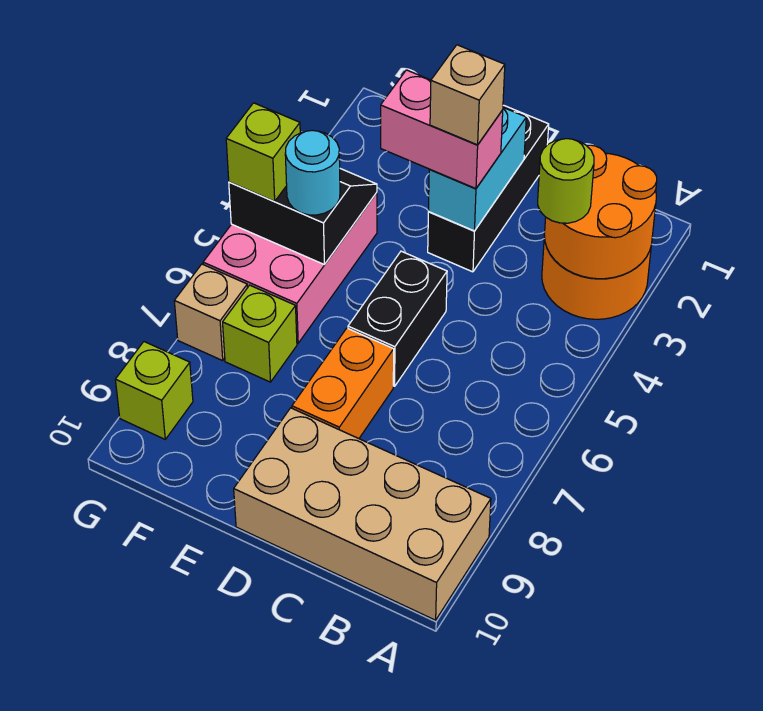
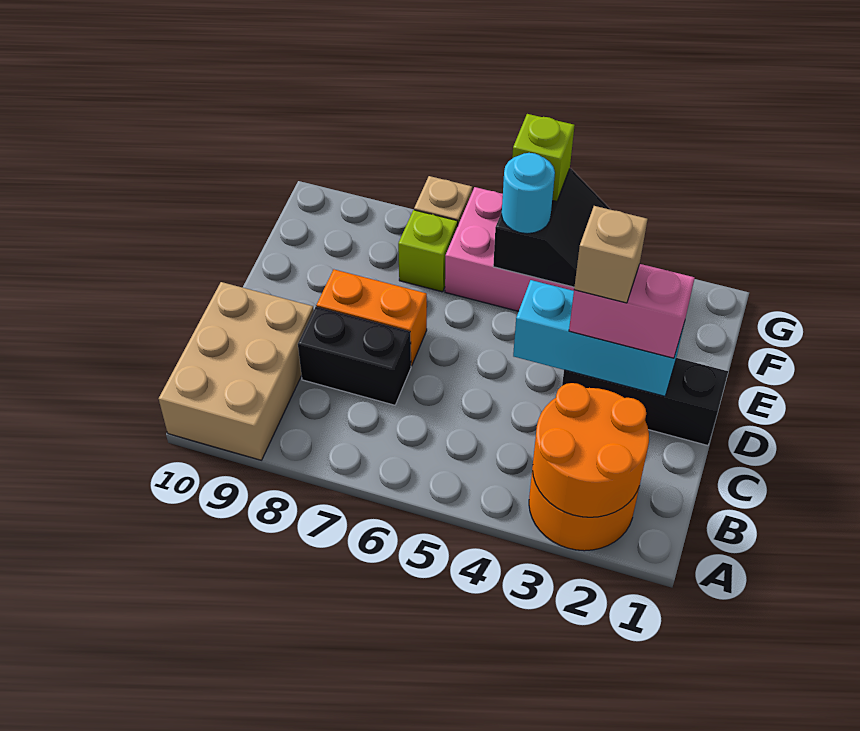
tan 2x4 brick [234,408,491,620] -> tan 2x3 brick [159,282,314,460]
lime 1x1 round brick [538,139,594,223] -> none
cyan 1x2 brick [428,108,526,231] -> cyan 1x3 brick [513,280,684,396]
pink 1x2 brick [381,70,503,189] -> pink 1x2 brick turned to [569,264,694,358]
black 1x2 brick [348,251,447,386] -> black 1x2 brick moved to [298,307,411,405]
lime 1x1 brick [115,342,193,439] -> none

